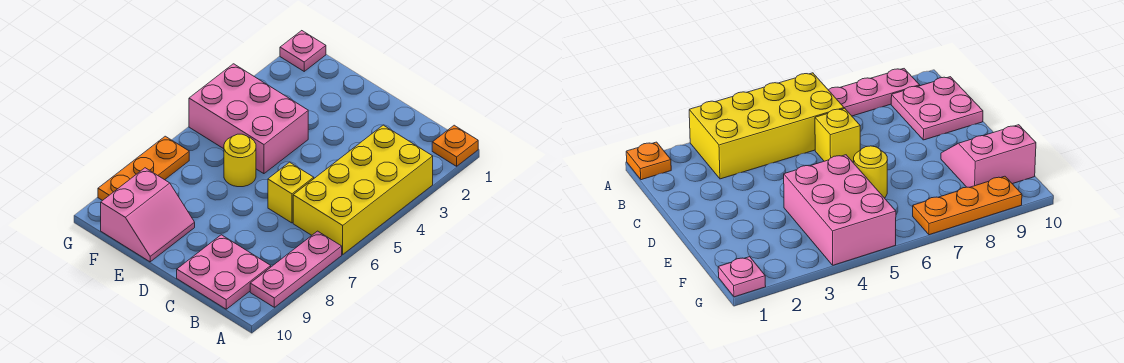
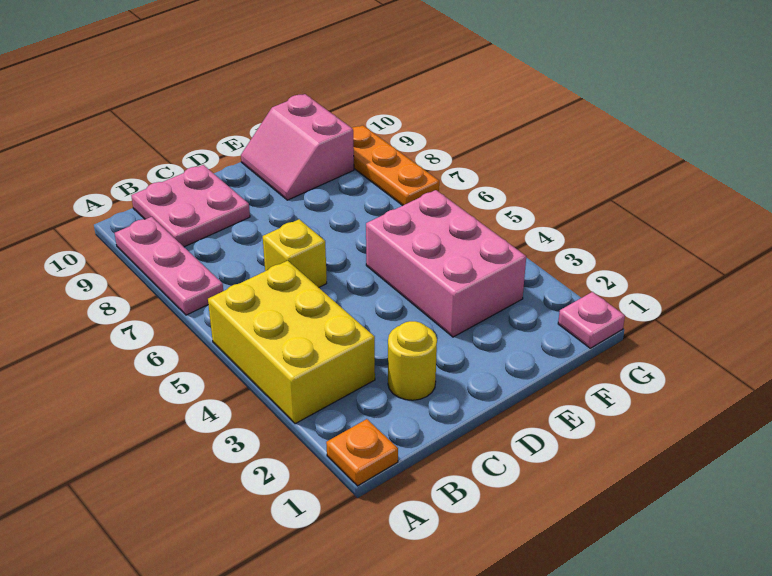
yellow 2x4 brick [293,125,433,254] -> yellow 2x3 brick [208,261,375,424]
pink 2x3 brick [189,64,308,174] -> pink 2x3 brick turned to [366,190,526,337]
yellow 1x1 round brick [224,134,256,187] -> yellow 1x1 round brick moved to [388,321,437,400]

